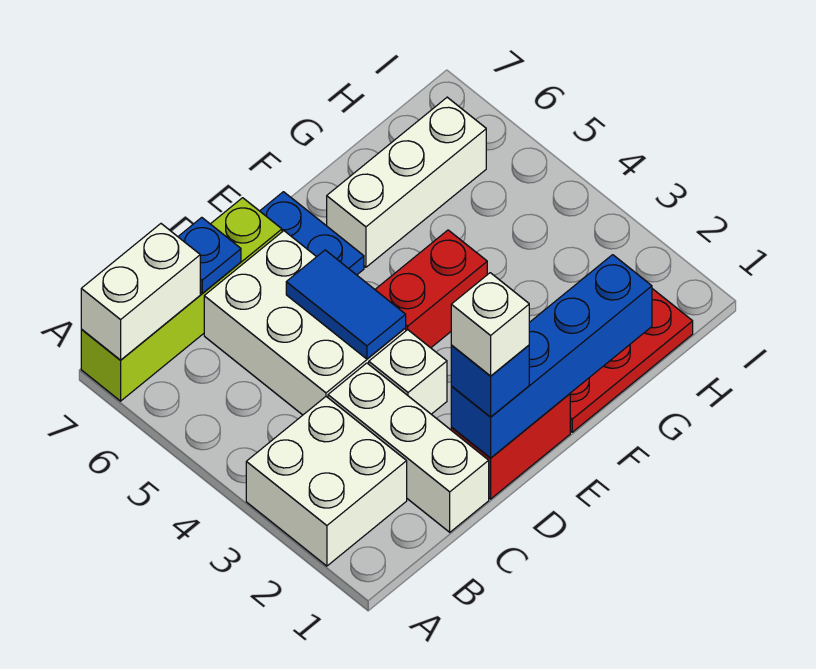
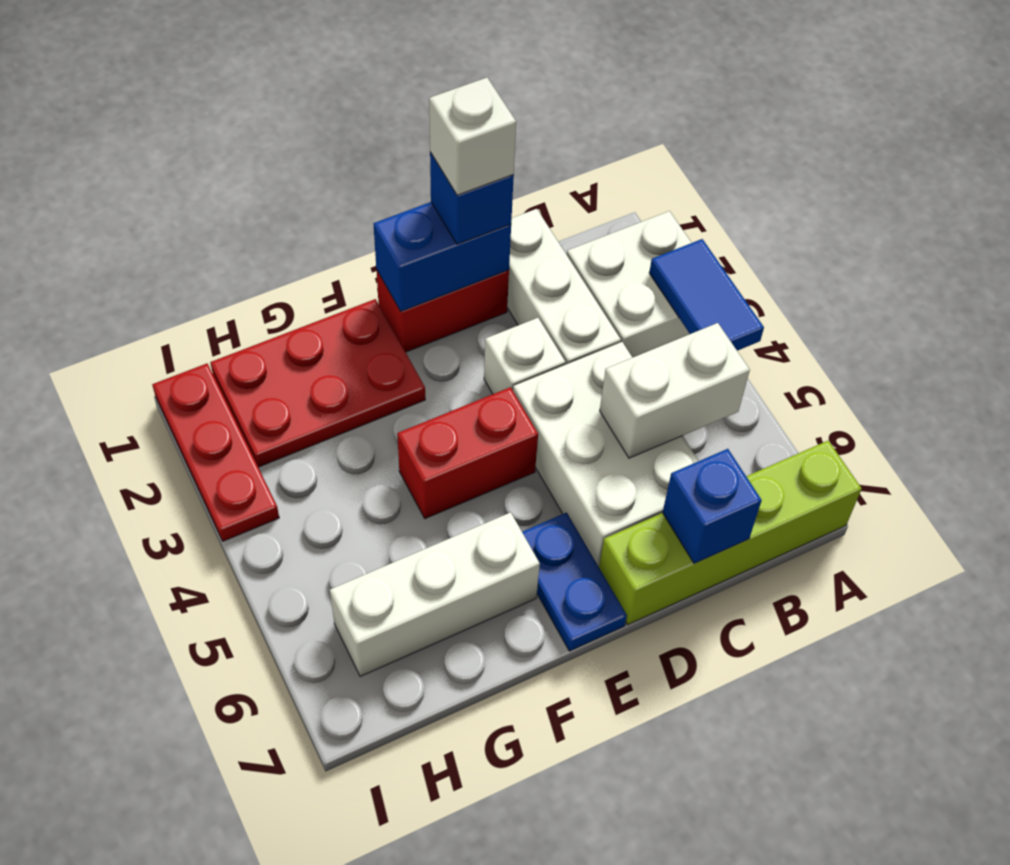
white 1x2 brick [81,224,200,360] -> white 1x2 brick moved to [600,323,750,458]
blue 1x1 plate [178,217,241,293] -> blue 1x1 brick [663,449,762,564]
blue 1x4 brick [451,255,652,458] -> blue 1x2 brick [373,202,511,311]
blue 1x2 tile [286,250,406,359] -> blue 1x2 tile moved to [649,239,764,351]
none -> red 1x3 plate [152,364,279,541]

